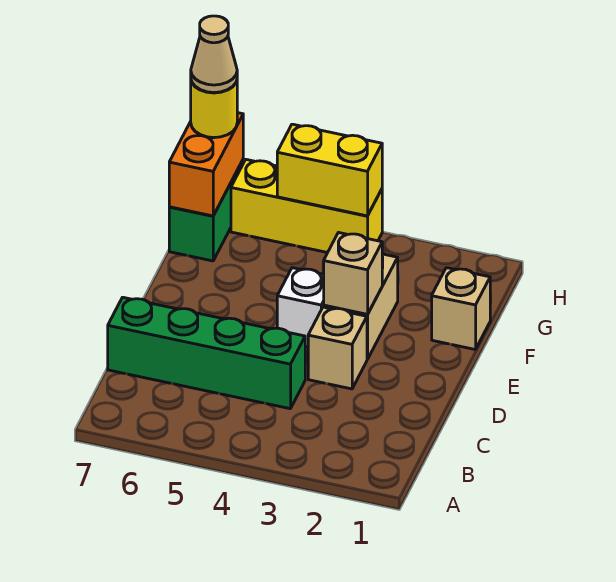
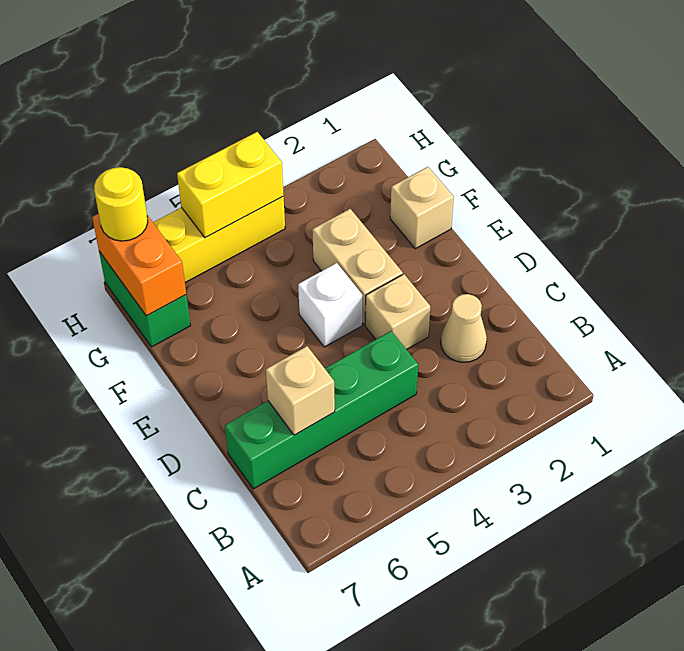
tan 1x1 brick [324,233,382,314] -> tan 1x1 brick moved to [266,346,335,435]
tan 1x1 cone [191,16,237,93] -> tan 1x1 cone moved to [441,294,487,362]

